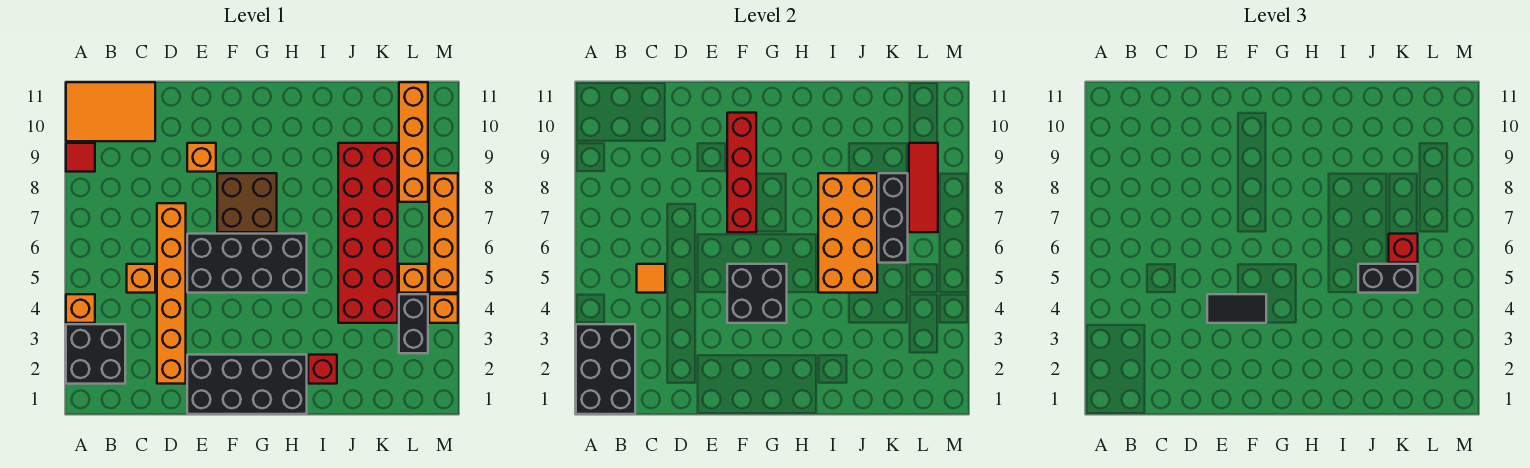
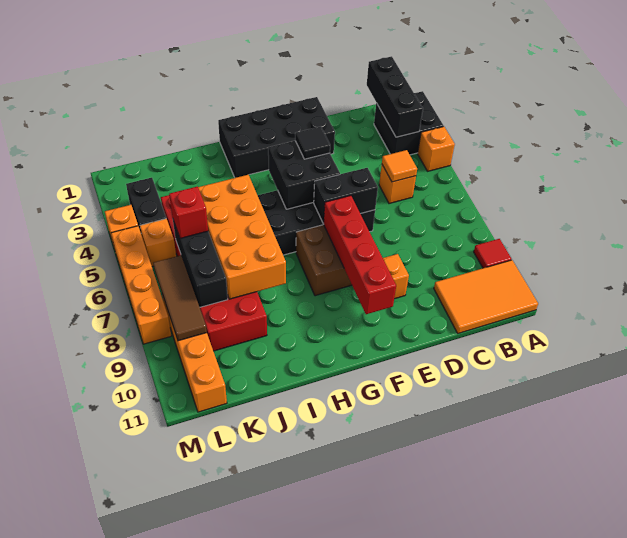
black 2x3 brick [576,324,635,414] -> black 1x3 brick [367,56,423,137]
orange 1x6 brick [157,203,186,384] -> none
black 1x2 tile [1207,294,1266,323] -> black 1x1 tile [295,127,330,159]
red 1x1 brick [308,355,337,384] -> none
black 1x2 brick [1358,264,1418,293] -> black 1x2 brick moved to [314,168,378,223]
red 1x3 tile [909,143,938,232] -> brown 1x3 tile [153,255,207,341]

